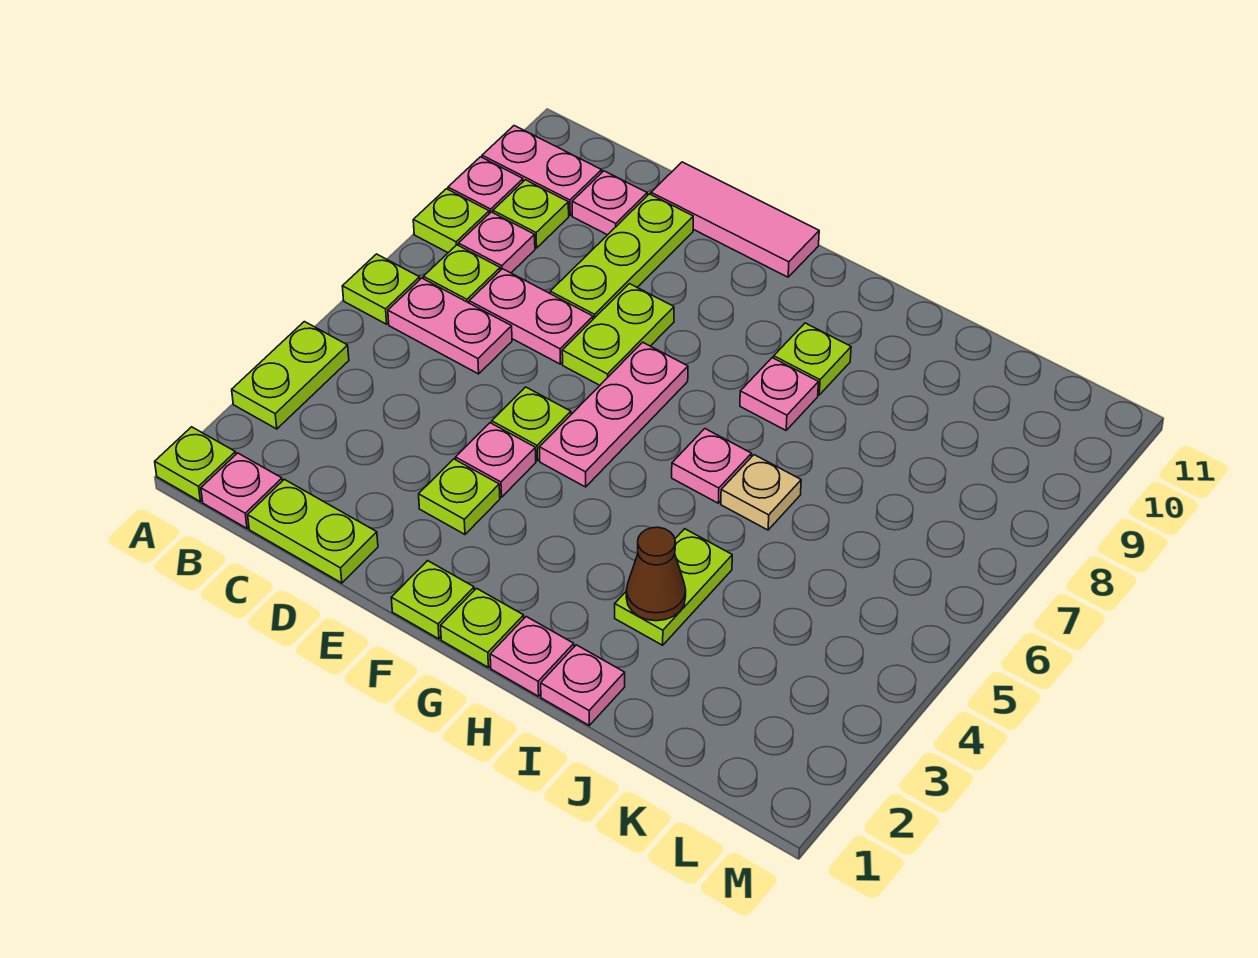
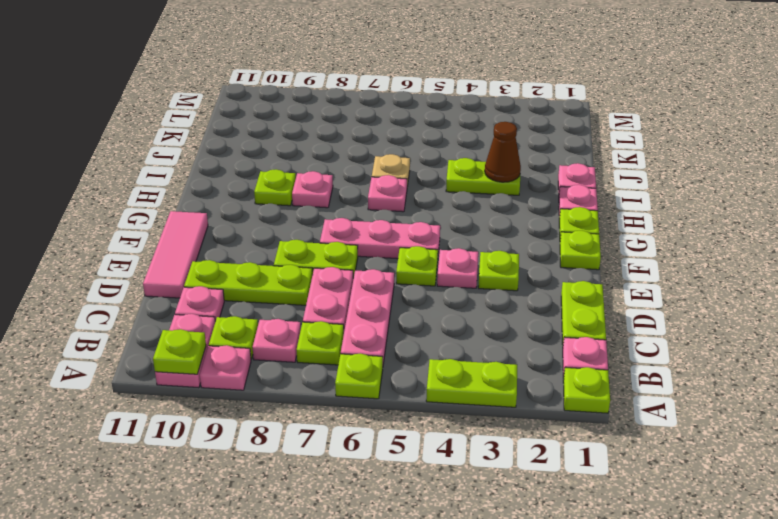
lime 1x1 plate [413,189,489,253] -> lime 1x1 plate moved to [153,329,206,374]
pink 1x2 plate [388,278,512,374] -> pink 1x3 plate [341,269,394,364]

